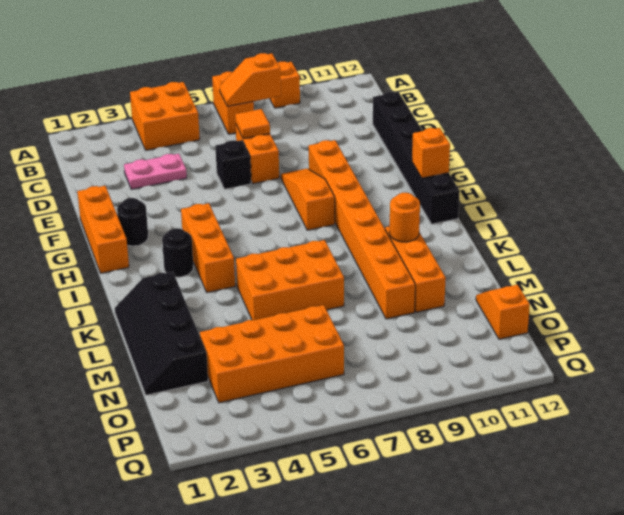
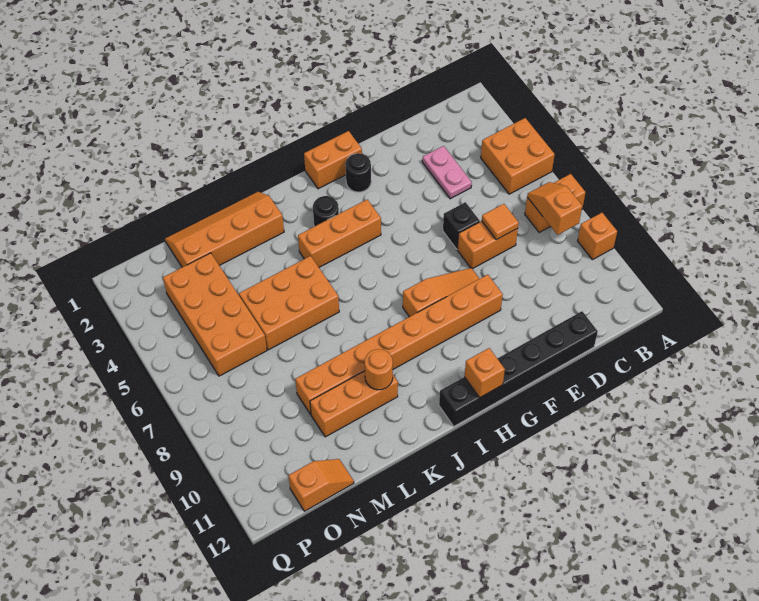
orange 1x3 brick [77,186,129,273] -> orange 1x2 brick [304,131,362,189]
black 2x4 slope [115,272,208,395] -> orange 2x4 slope [165,192,284,267]
orange 2x3 brick [236,240,344,320] -> orange 2x3 brick turned to [239,256,339,350]

